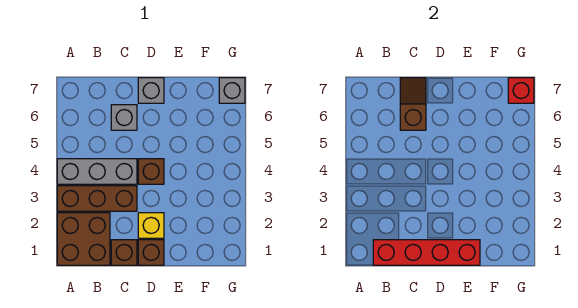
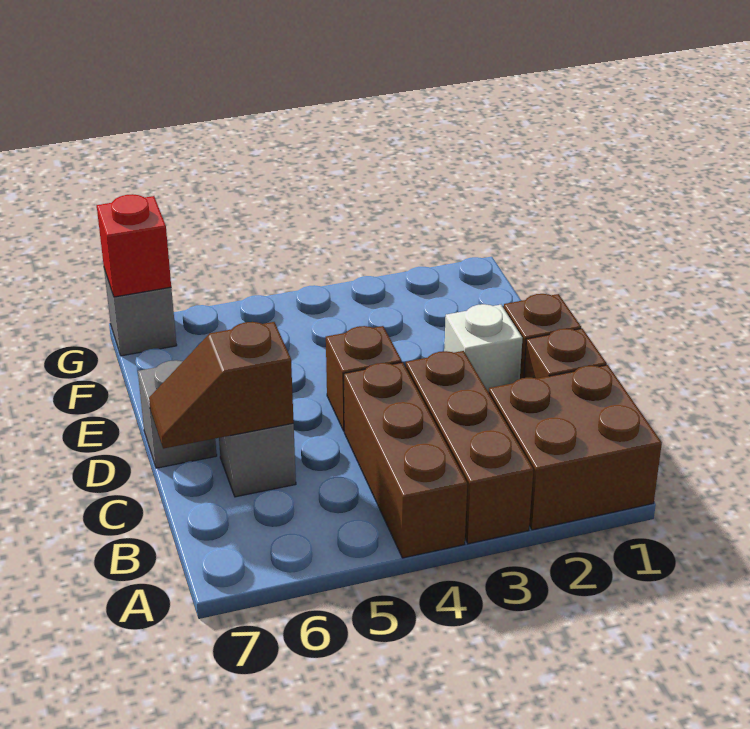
grey 1x3 brick [57,159,137,184] -> brown 1x3 brick [344,362,467,558]
red 1x4 brick [373,240,480,265] -> none
yellow 1x1 brick [138,213,164,238] -> white 1x1 brick [444,304,522,393]

